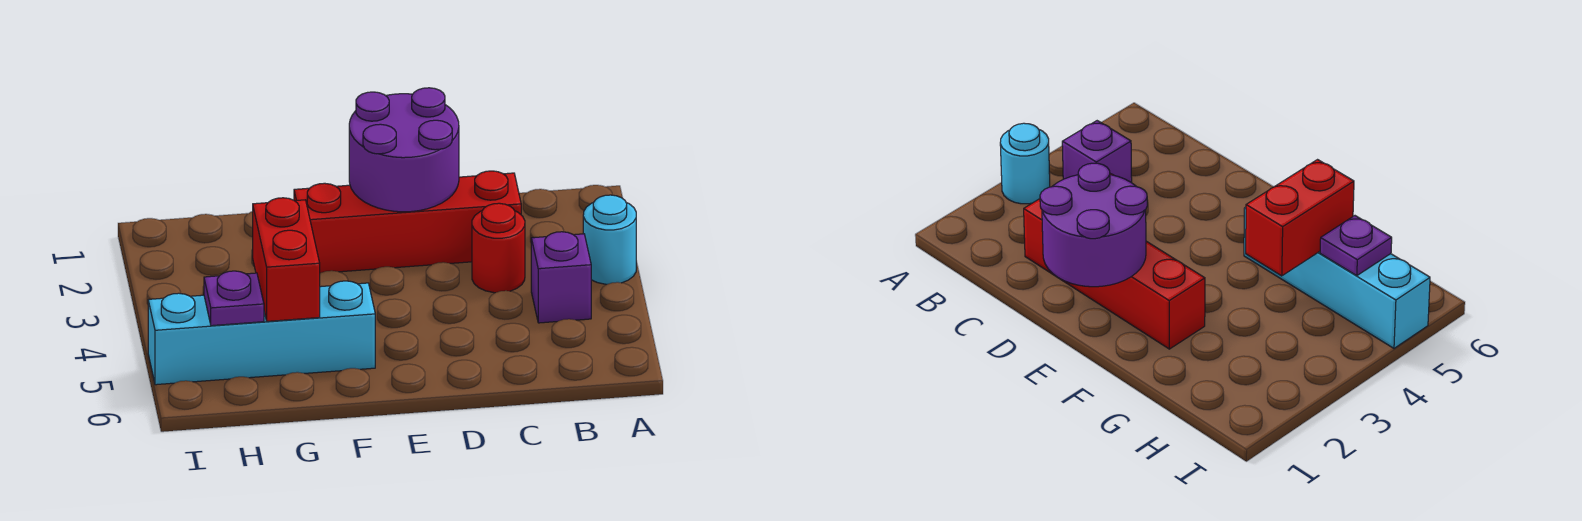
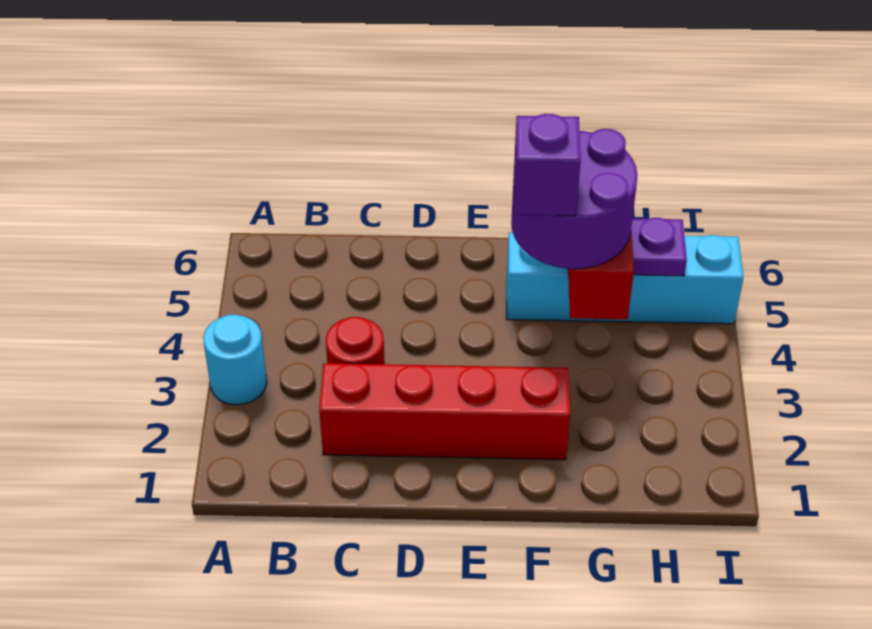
purple 1x1 brick [531,232,591,323] -> purple 1x1 brick moved to [514,114,581,216]
purple 2x2 round brick [349,88,459,212] -> purple 2x2 round brick moved to [511,129,637,269]

